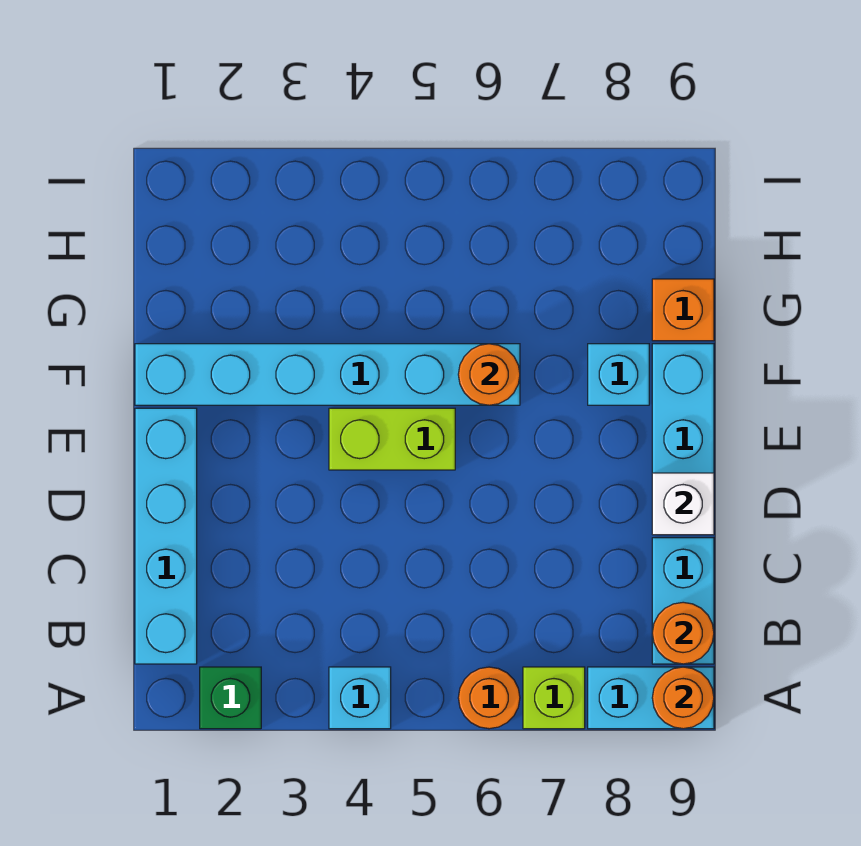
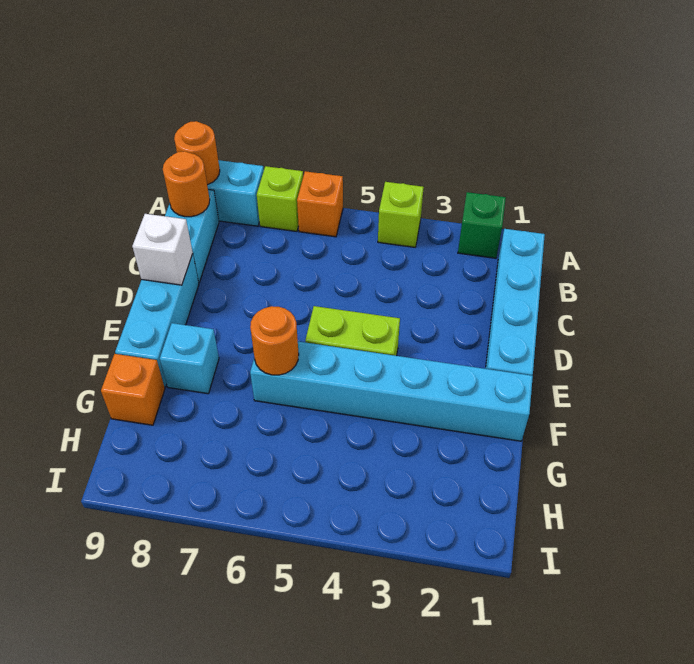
cyan 1x1 brick [329,667,391,729] -> lime 1x1 brick [378,182,424,247]
orange 1x1 round brick [458,667,520,729] -> orange 1x1 brick [297,171,343,237]

